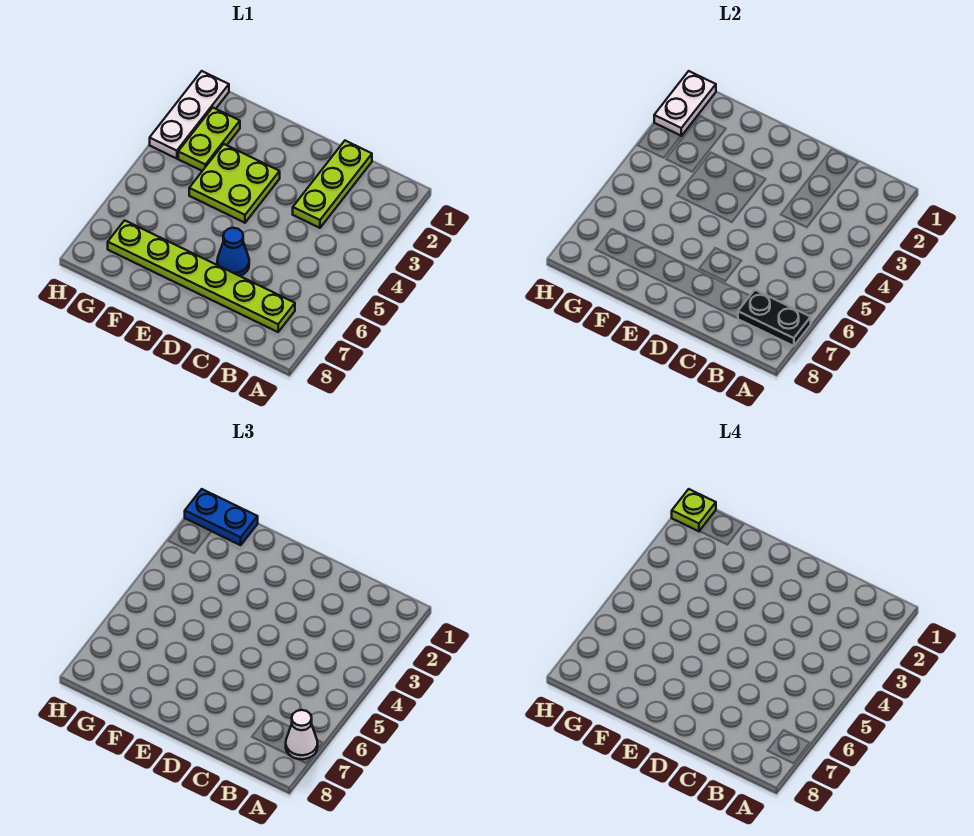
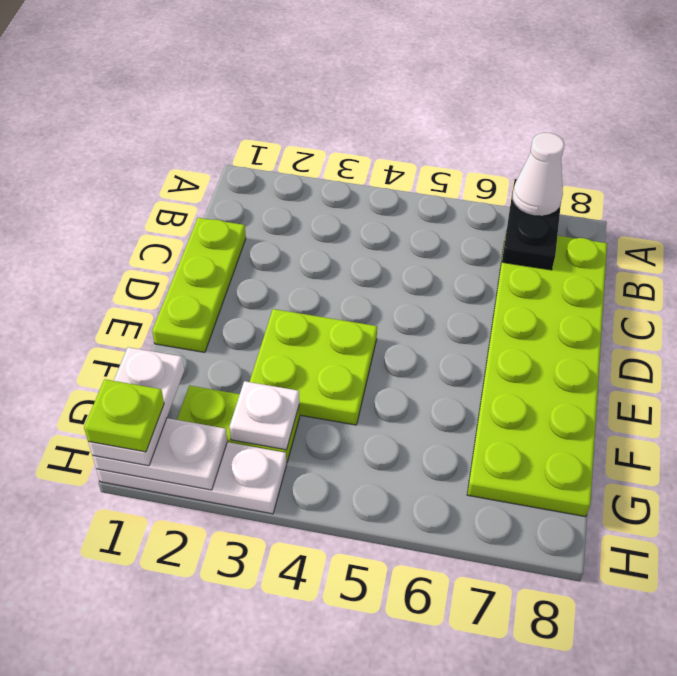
lime 1x6 plate [108,220,295,332] -> lime 2x6 plate [467,236,607,517]
lime 1x3 plate [293,141,372,228] -> lime 1x3 plate turned to [152,218,246,352]
blue 1x1 cone [217,228,249,276] -> none
blue 1x2 plate [185,489,258,545] -> white 1x2 plate [88,347,184,466]
none -> white 1x1 plate [229,381,299,450]

